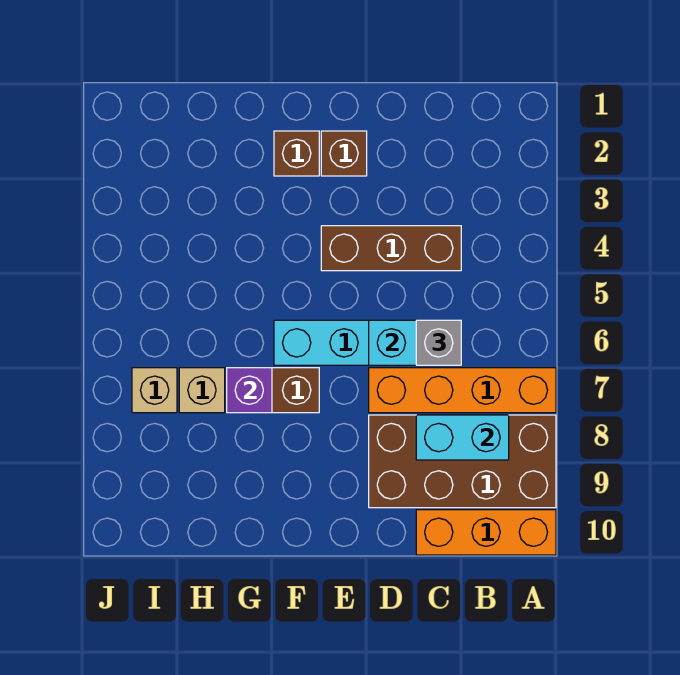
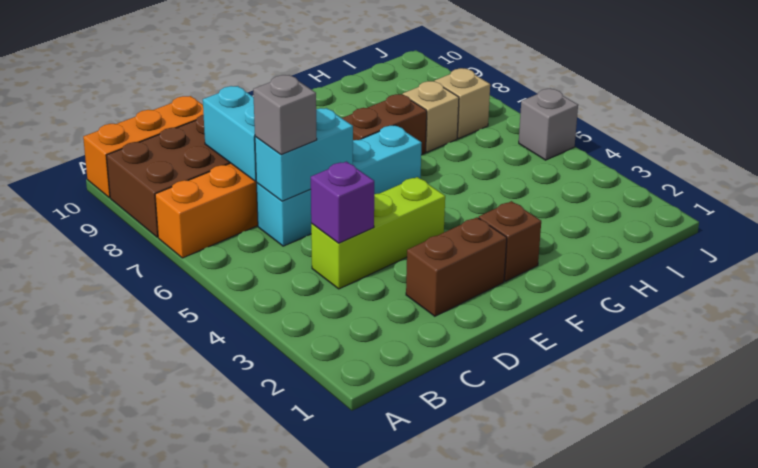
cyan 1x2 brick [416,415,509,460] -> cyan 1x2 brick turned to [203,86,256,181]
brown 1x3 brick [321,226,461,271] -> lime 1x3 brick [311,177,445,289]
brown 1x1 brick [321,131,367,176] -> brown 1x2 brick [406,217,507,316]
purple 1x1 brick [227,368,272,413] -> purple 1x1 brick moved to [311,162,374,243]
none -> grey 1x1 brick [519,89,578,160]

